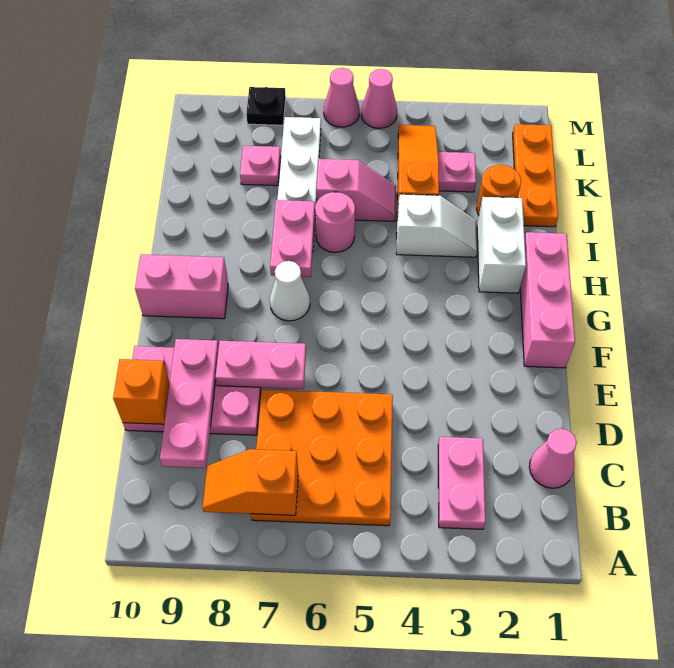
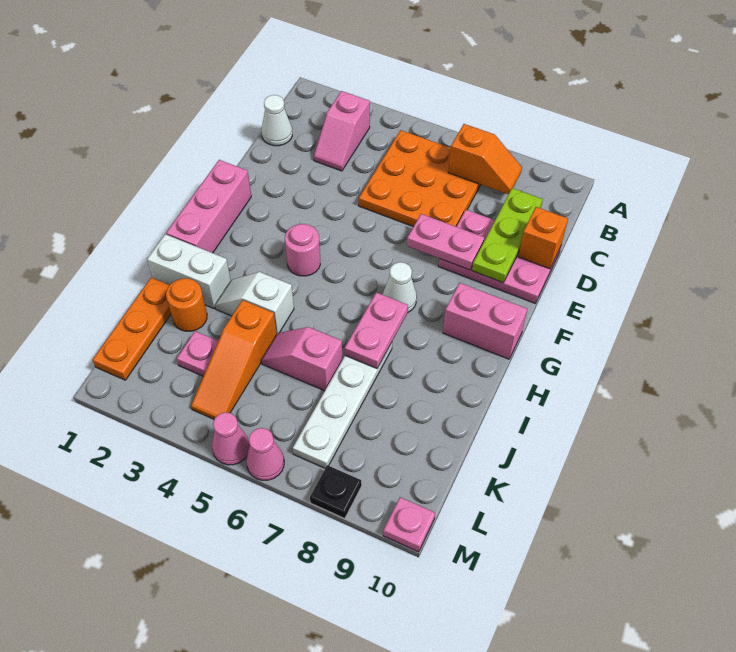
pink 1x2 plate [438,437,485,529] -> pink 1x2 slope [314,91,370,171]
pink 1x1 cone [529,429,577,488] -> white 1x1 cone [262,95,292,146]
pink 1x3 plate [160,339,219,468] -> lime 1x3 plate [472,188,543,283]
white 1x2 brick [477,197,526,293] -> white 1x2 brick turned to [147,234,231,308]
pink 1x1 round brick [315,192,355,252] -> pink 1x1 round brick moved to [285,224,320,276]
pink 1x1 plate [240,146,281,186] -> pink 1x1 plate moved to [383,497,435,552]

